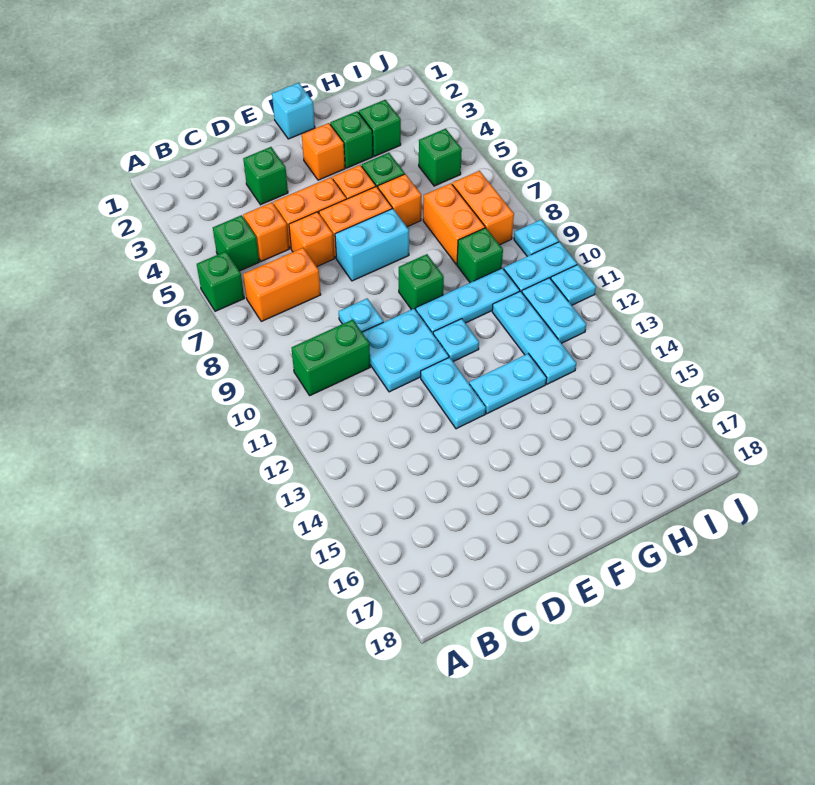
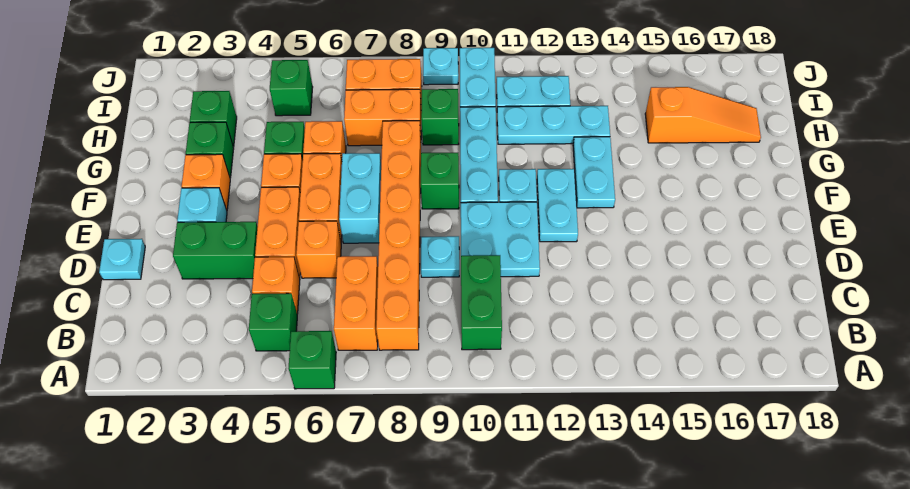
none -> orange 1x6 brick [376,121,421,350]
green 1x1 brick [243,147,288,205] -> green 1x2 brick [173,222,258,279]
cyan 1x2 plate [421,357,486,429] -> cyan 1x2 plate turned to [537,169,578,242]
cyan 1x1 brick [272,83,315,139] -> cyan 1x1 brick moved to [177,188,227,222]
none -> orange 1x3 slope [645,87,761,143]
cyan 1x1 plate [551,265,596,305] -> cyan 1x1 plate moved to [99,239,145,280]

